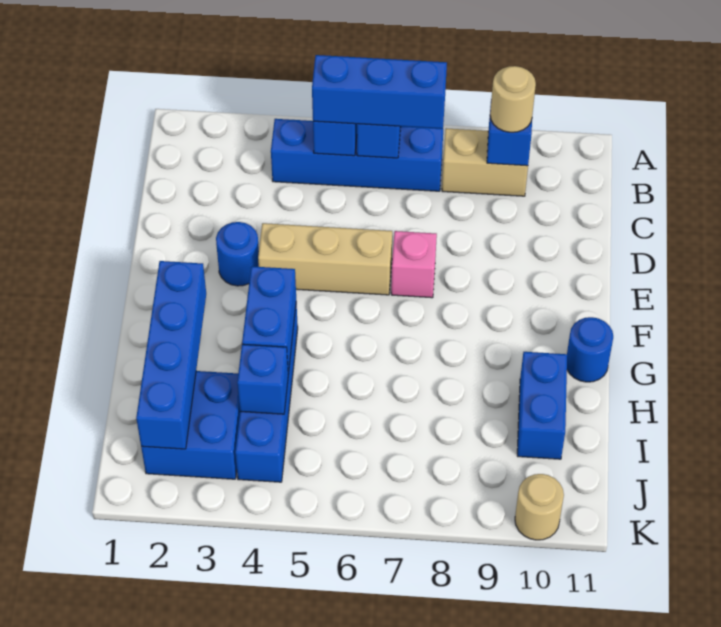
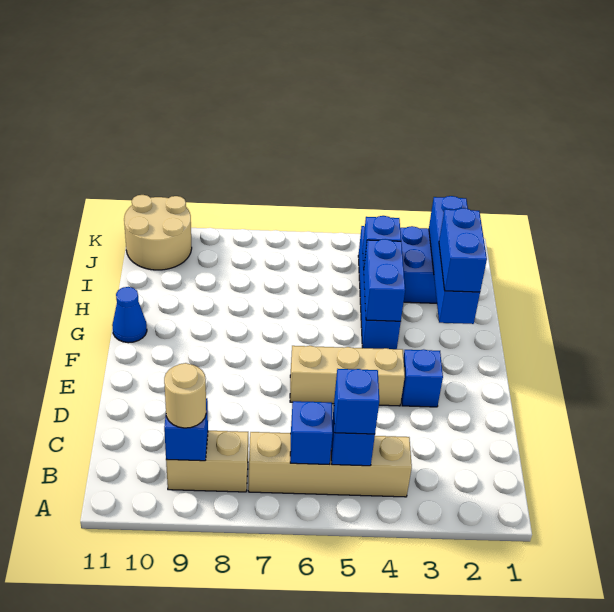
blue 1x4 brick [271,119,443,191] -> tan 1x4 brick [248,432,412,497]
blue 1x3 brick [312,55,447,129] -> blue 1x1 brick [334,369,379,434]
blue 1x1 round brick [216,222,259,286] -> blue 1x1 brick [401,350,443,407]
pink 1x1 brick [391,231,437,298] -> none
blue 1x1 round brick [567,317,613,382] -> blue 1x1 cone [112,287,147,343]
blue 1x2 brick [517,352,567,459] -> blue 1x2 brick moved to [439,208,487,292]
tan 1x1 round brick [515,474,564,540] -> tan 2x2 round brick [124,195,192,270]

